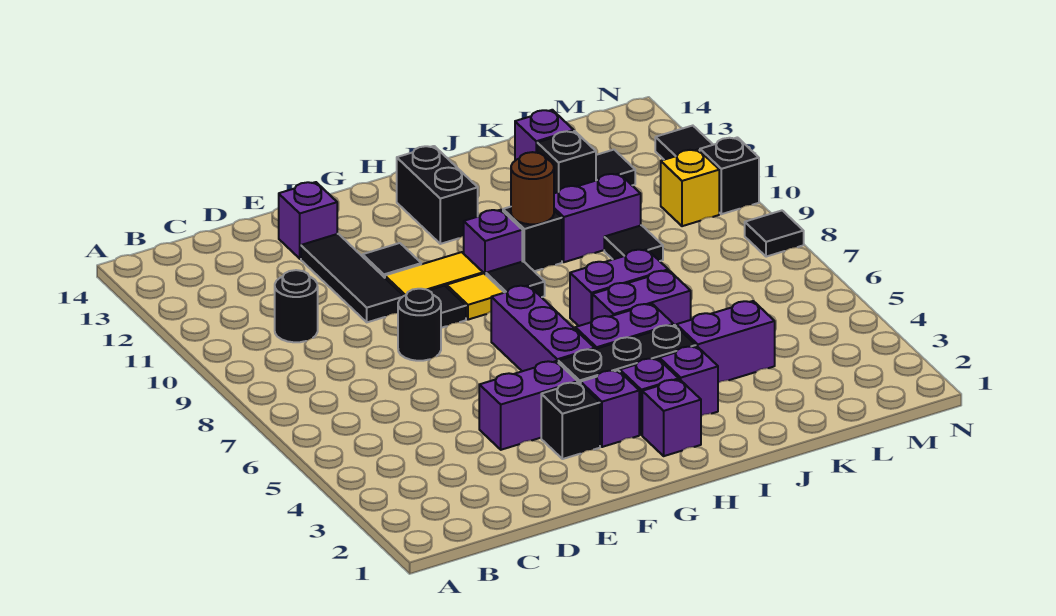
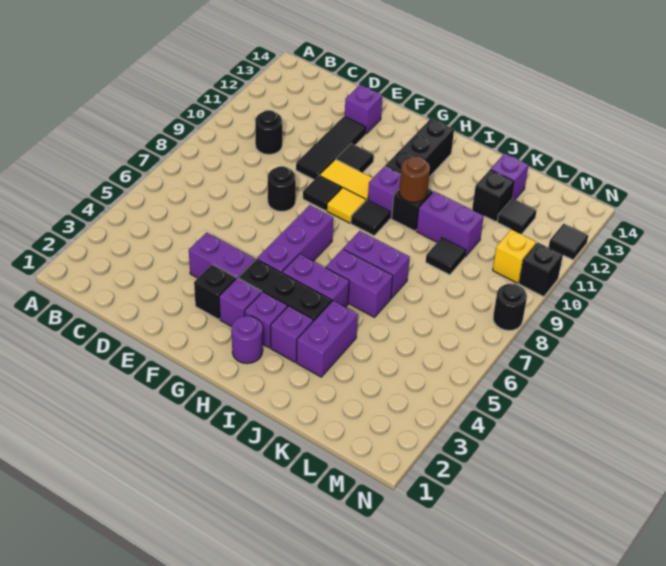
purple 1x1 brick [642,379,701,456] -> purple 1x1 round brick [232,316,263,364]
black 1x2 brick [397,146,478,244] -> black 1x3 brick [385,118,454,177]
purple 1x2 brick [676,301,775,383] -> purple 1x2 brick turned to [296,301,358,377]
black 1x1 tile [745,211,804,257] -> black 1x1 round brick [493,284,527,331]

